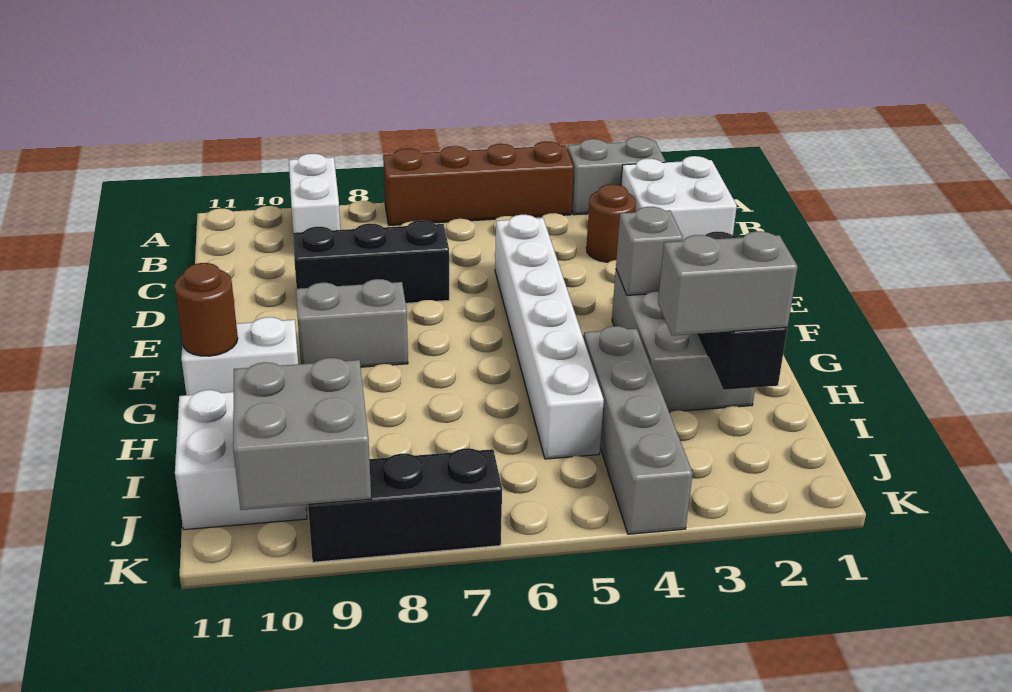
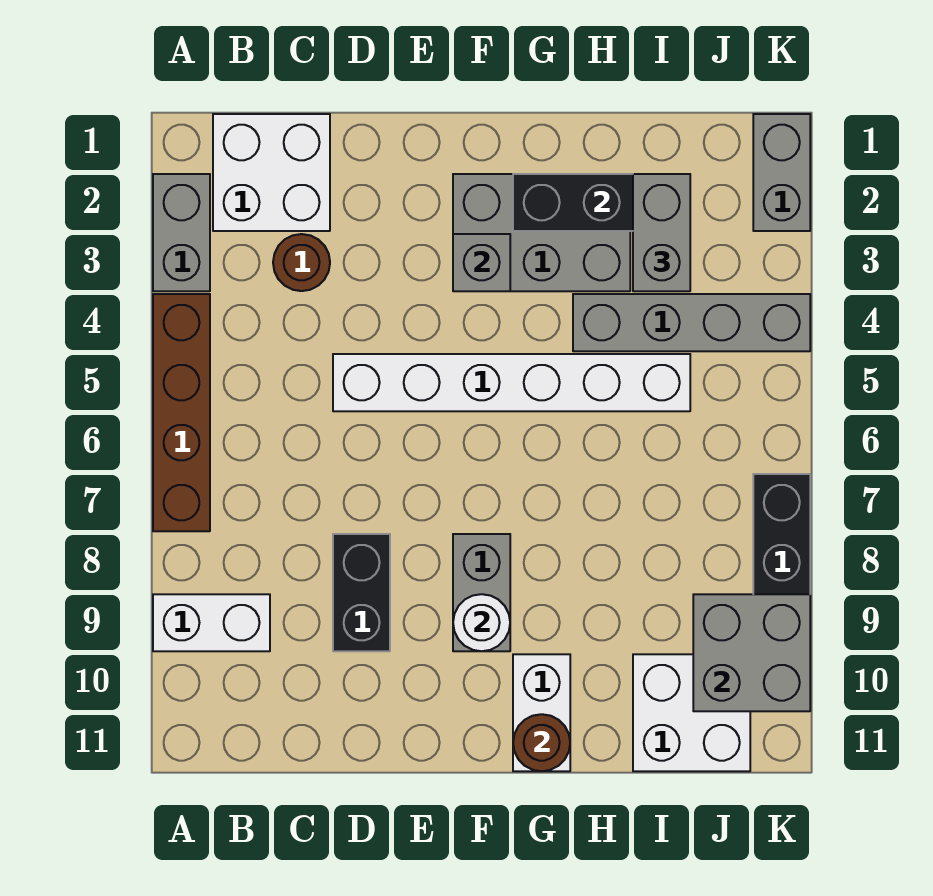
black 1x3 brick [293,220,449,303] -> black 1x2 brick [333,534,390,651]
none -> white 1x1 round brick [453,594,510,651]
none -> grey 1x2 brick [753,114,810,231]

